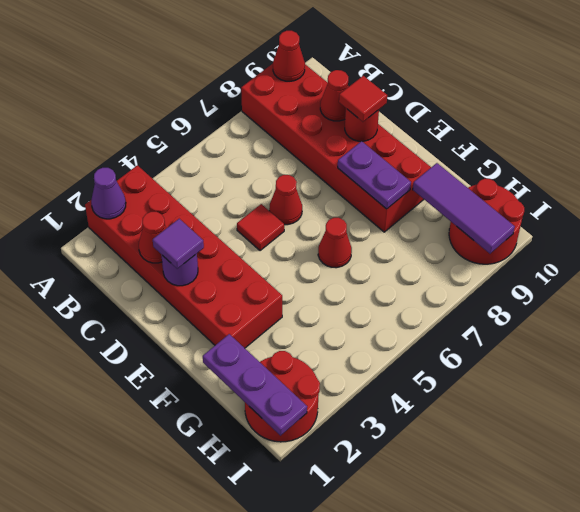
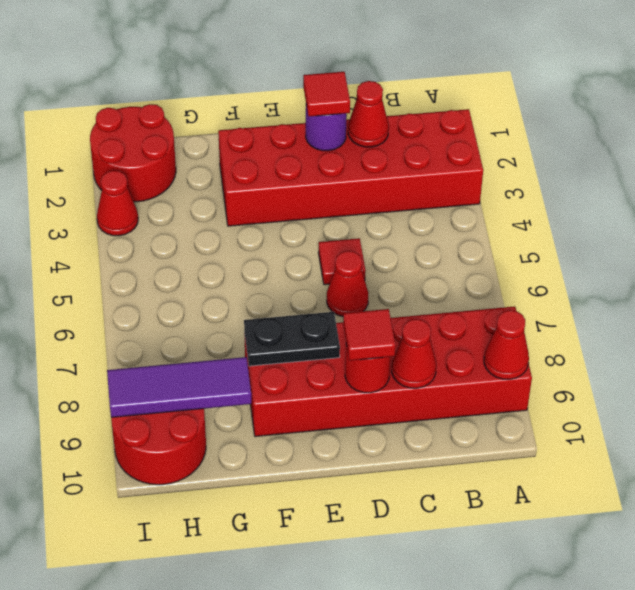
purple 1x1 cone [91,168,126,219] -> none
purple 1x1 tile [153,219,204,269] -> red 1x1 tile [303,72,350,117]
purple 1x2 plate [338,141,411,209] -> black 1x2 plate [244,312,340,366]
red 1x1 cone [318,218,352,268] -> red 1x1 cone moved to [97,170,138,236]
purple 1x3 plate [203,334,307,436] -> none

